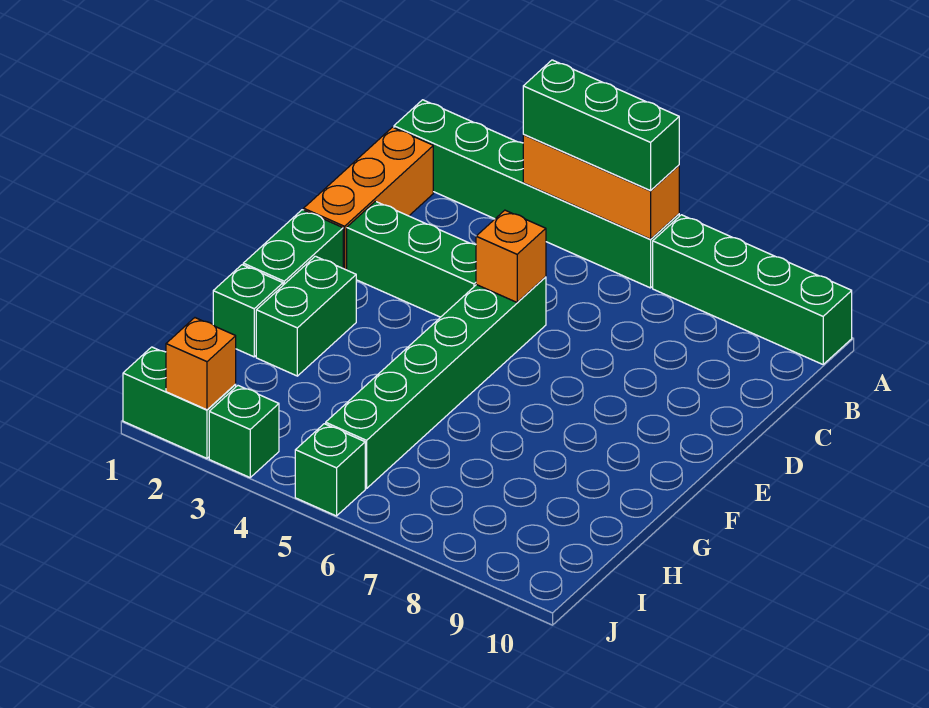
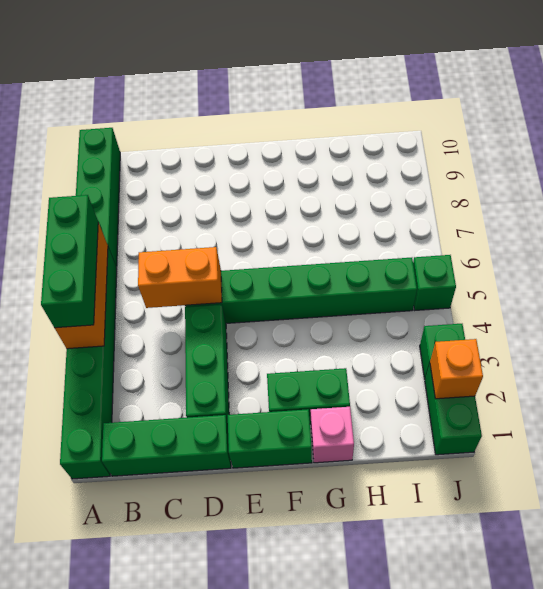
orange 1x3 brick [304,127,433,270] -> green 1x3 brick [102,415,231,476]
orange 1x1 brick [476,210,546,302] -> orange 1x2 brick [138,247,222,308]
green 1x1 brick [213,265,283,357] -> pink 1x1 brick [311,407,354,463]

